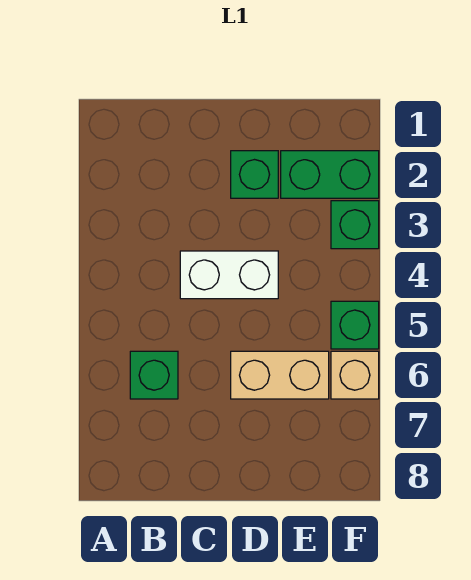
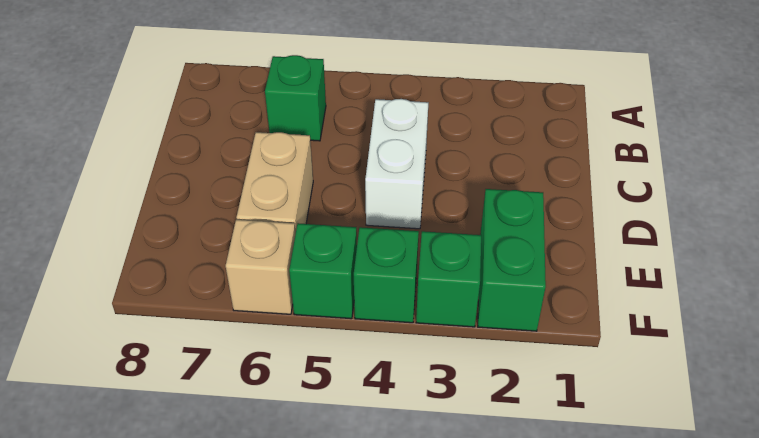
green 1x1 brick [231,151,278,198] -> green 1x1 brick moved to [354,227,419,323]

